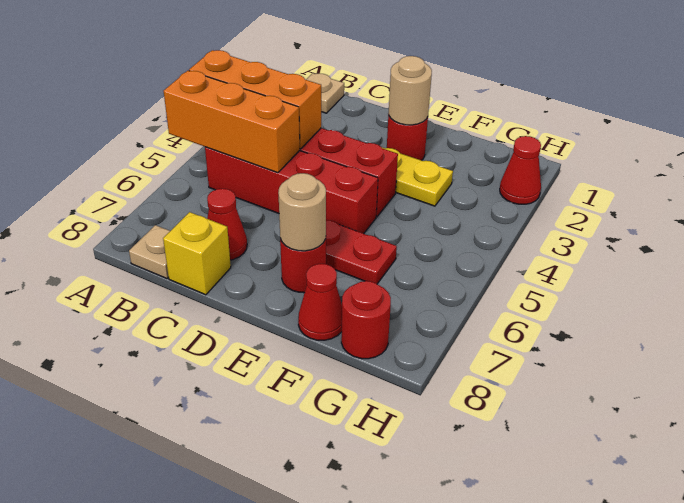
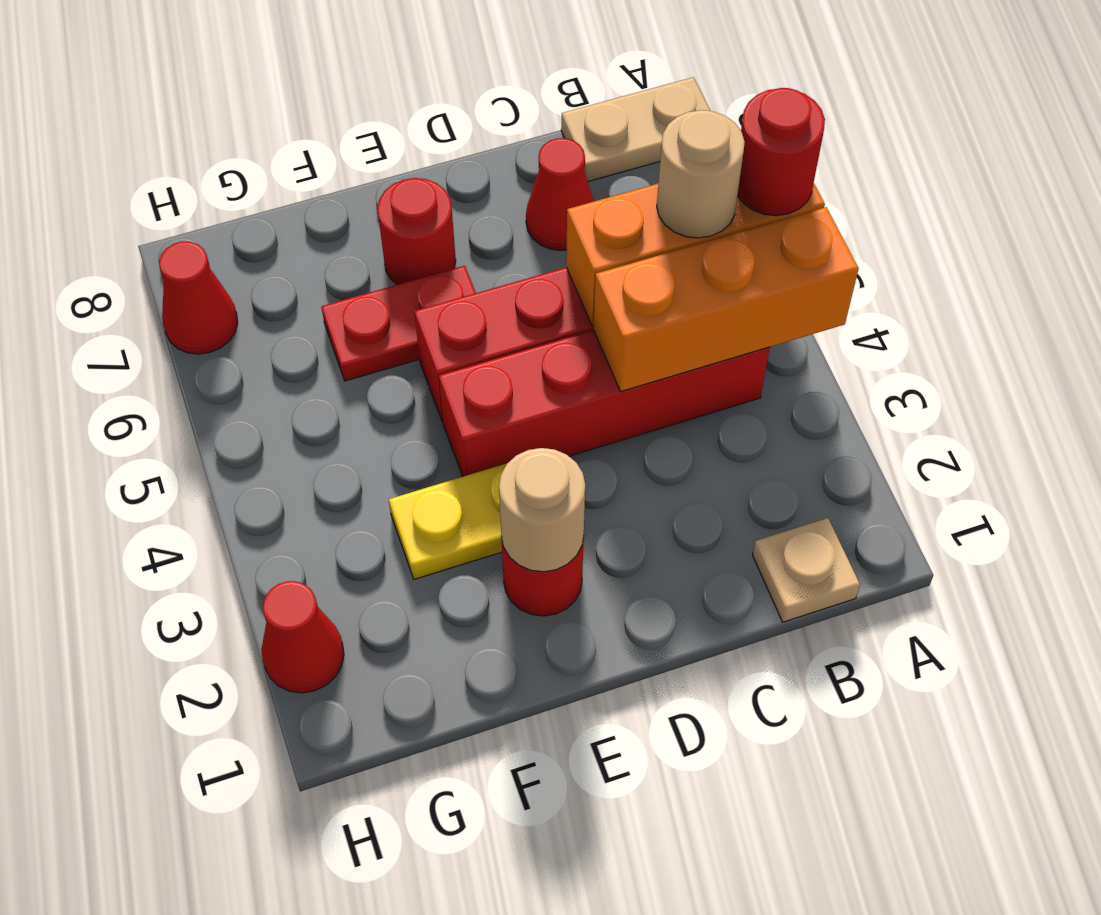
tan 1x1 plate [129,225,170,278] -> tan 1x2 plate [561,77,711,182]
yellow 1x1 brick [163,212,231,295] -> none
tan 1x1 round brick [278,173,326,251] -> tan 1x1 round brick moved to [657,110,745,238]
red 1x1 cone [298,264,342,340] -> red 1x1 cone moved to [159,242,238,354]
red 1x1 round brick [341,281,391,359] -> red 1x1 round brick moved to [737,88,825,216]

